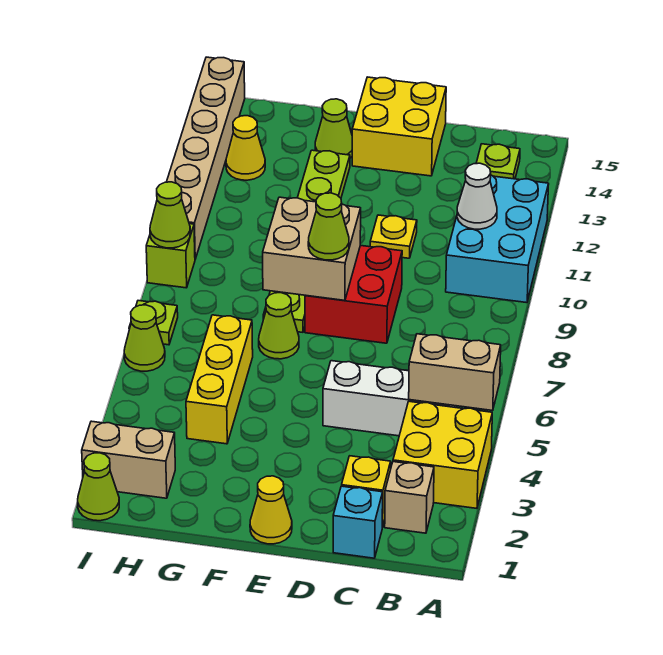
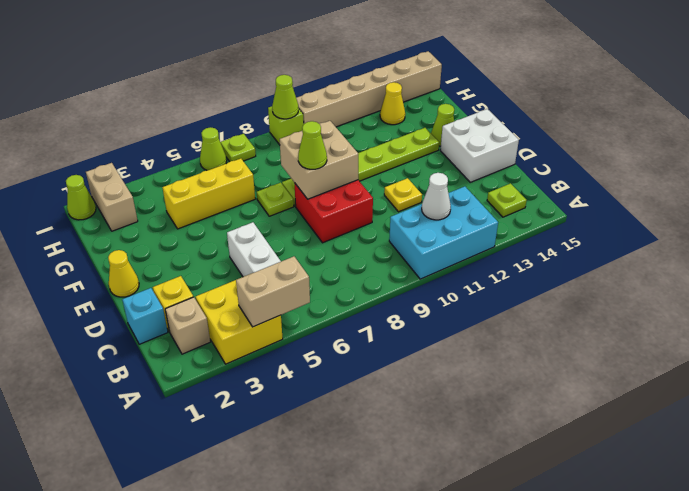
tan 1x2 brick [409,334,501,411] -> tan 1x2 brick turned to [236,256,310,327]
yellow 2x2 brick [352,77,446,176] -> white 2x2 brick [440,109,519,182]
lime 1x1 cone [259,293,299,359] -> lime 1x1 plate [257,183,294,216]

